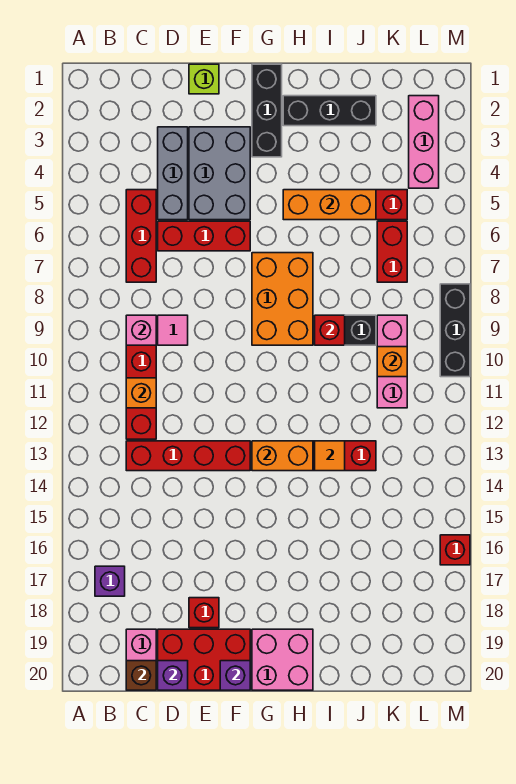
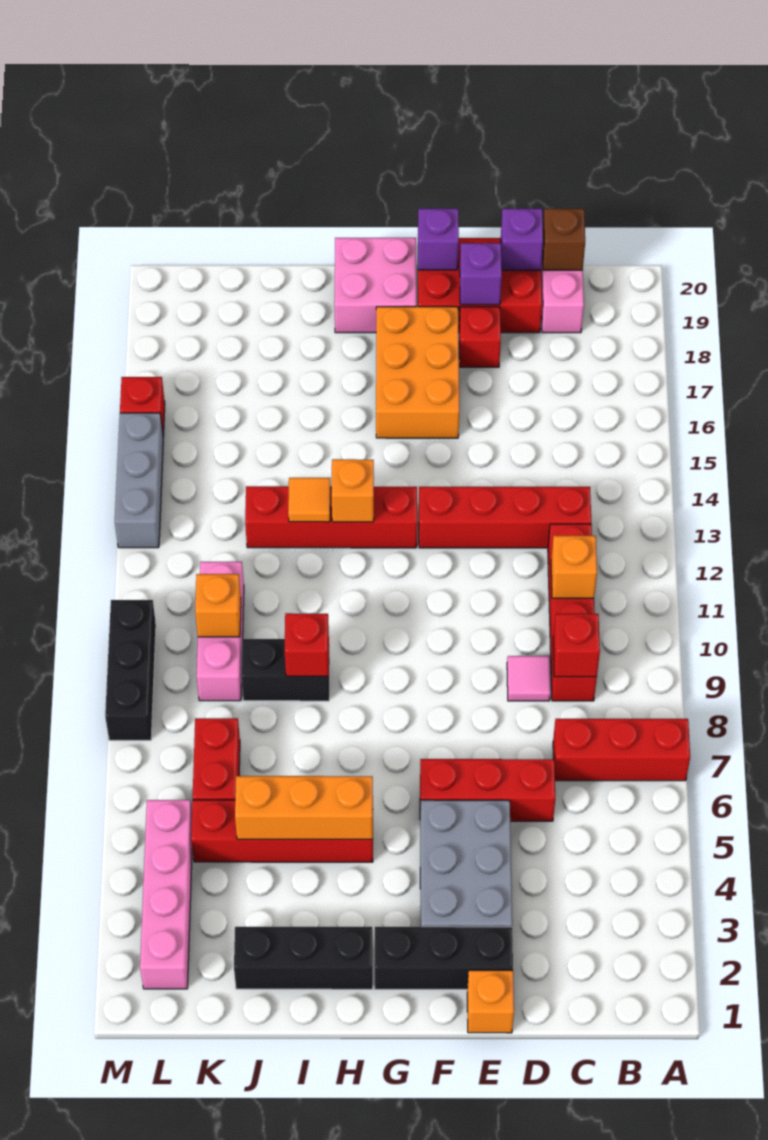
purple 1x1 brick [95,566,125,596] -> purple 1x1 brick moved to [460,243,502,305]
red 1x3 brick [126,190,156,282] -> red 1x3 brick turned to [553,718,690,781]
pink 1x1 brick [126,315,156,345] -> red 1x1 brick [553,614,600,677]
grey 1x3 brick [158,127,188,220] -> grey 1x3 brick moved to [115,413,163,548]
lime 1x1 brick [189,64,219,94] -> orange 1x1 brick [467,970,514,1033]
black 1x3 brick [252,64,282,157] -> black 1x3 brick turned to [375,927,513,989]
orange 2x3 brick [252,253,313,345] -> orange 2x3 brick moved to [376,307,459,438]
orange 1x2 brick [252,441,313,471] -> orange 1x1 brick [332,459,374,522]
pink 1x3 brick [409,96,439,188] -> pink 1x4 brick [140,800,192,989]

